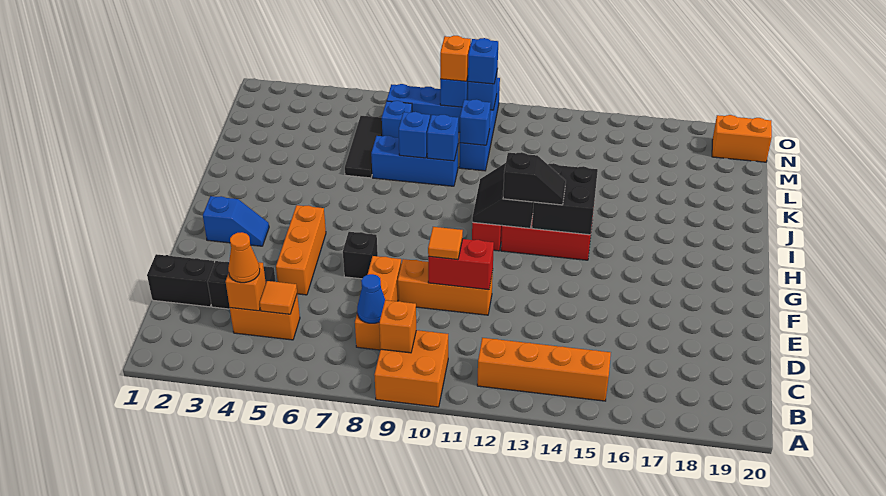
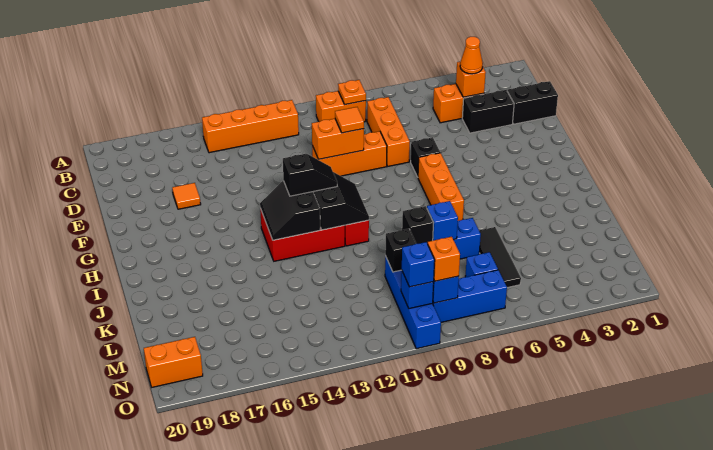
orange 2x2 brick [374,330,448,407] -> orange 1x2 brick [316,91,366,122]
orange 1x1 brick [379,300,416,353] -> orange 1x1 plate [338,80,366,105]
orange 1x1 tile [260,281,297,314] -> orange 1x1 tile moved to [172,183,201,209]
blue 1x1 cone [357,274,385,323] -> none
orange 1x3 brick [276,205,326,295] -> orange 1x3 brick moved to [418,153,464,221]
red 1x2 brick [428,239,494,290] -> orange 1x2 brick [312,119,364,159]
blue 1x2 slope [203,196,269,246] -> none
black 1x2 slope [503,152,566,205] -> black 1x2 slope turned to [283,154,337,196]
black 2x2 brick [532,163,598,235] -> black 2x2 slope [260,181,320,240]
blue 1x1 brick [427,115,458,161] -> black 1x1 brick [402,206,433,244]
blue 1x1 brick [460,99,491,145] -> black 1x1 brick [385,229,416,272]

